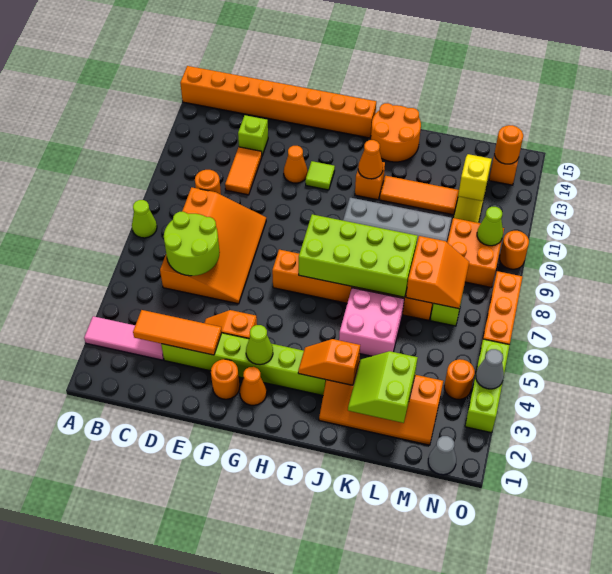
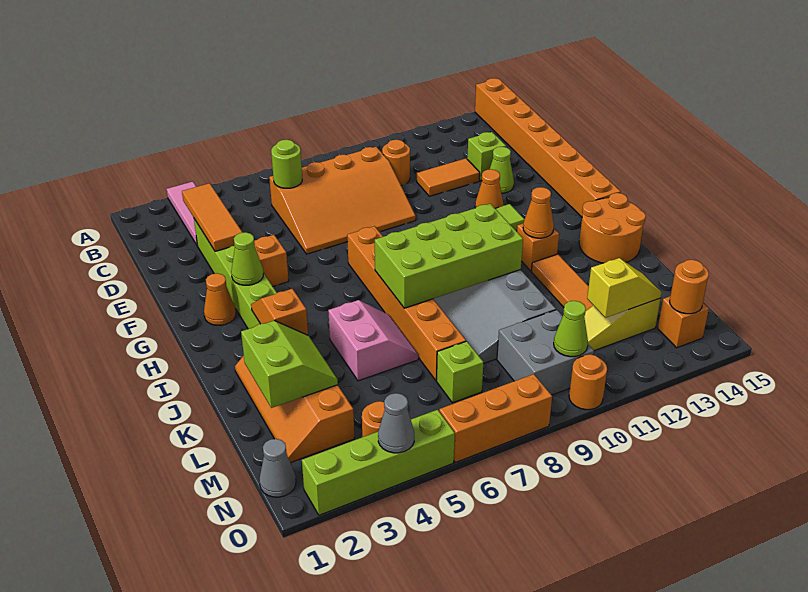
lime 1x1 cone [132,200,157,238] -> lime 1x1 cone moved to [490,147,514,193]
lime 2x2 round brick [164,212,220,276] -> lime 1x1 round brick [271,140,302,188]
orange 1x1 round brick [211,359,240,399] -> none
lime 2x4 brick [299,214,418,297] -> lime 2x4 brick turned to [375,204,523,308]
pink 2x2 brick [339,288,404,356] -> pink 2x2 slope [328,300,418,381]
lime 2x2 slope [348,351,418,423] -> lime 2x2 slope turned to [241,321,338,408]
orange 2x2 slope [406,236,469,309] -> none
orange 2x2 brick [447,218,504,288] -> grey 2x2 brick [497,310,594,395]
lime 1x3 brick [465,339,510,433] -> lime 1x4 brick [302,410,455,515]

